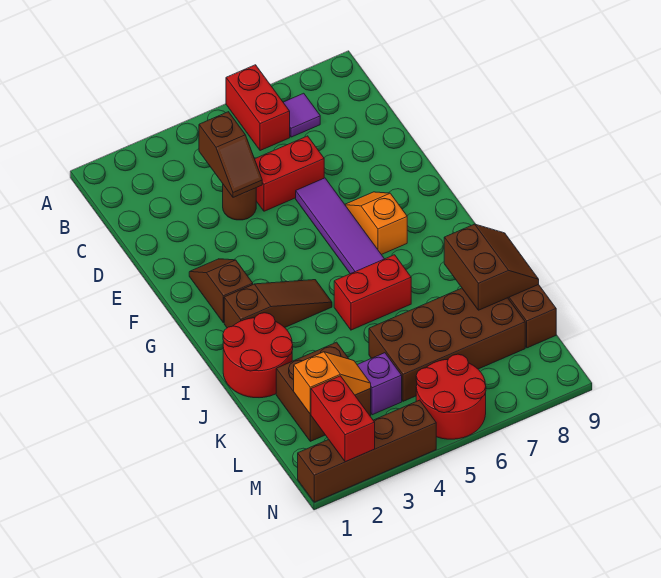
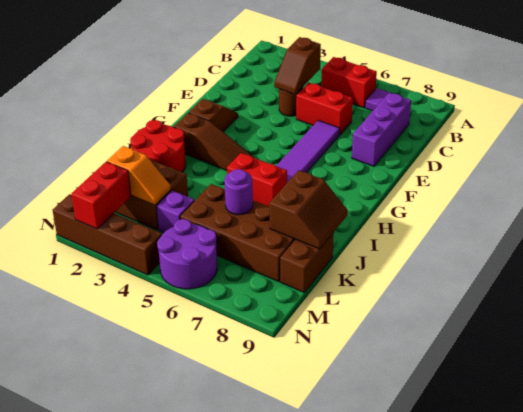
red 1x2 brick [226,65,290,151] -> red 1x2 brick turned to [321,57,377,108]
none -> purple 1x3 brick [352,93,411,166]
orange 1x2 slope [345,192,407,255] -> none
none -> purple 1x1 round brick [224,169,253,215]
red 2x2 round brick [416,354,486,439] -> purple 2x2 round brick [157,219,217,289]

